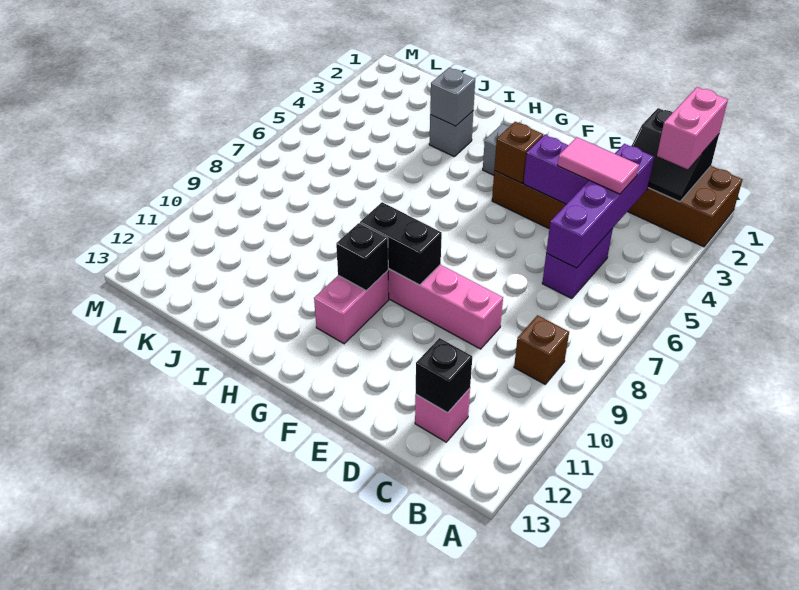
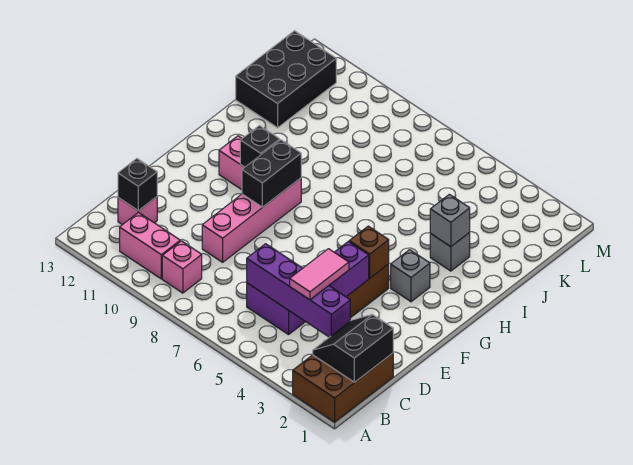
pink 1x2 brick [657,87,728,169] -> pink 1x2 brick moved to [120,212,180,279]
brown 1x1 brick [514,315,569,384] -> pink 1x1 brick [162,241,202,293]
none -> black 2x3 brick [236,31,336,128]

